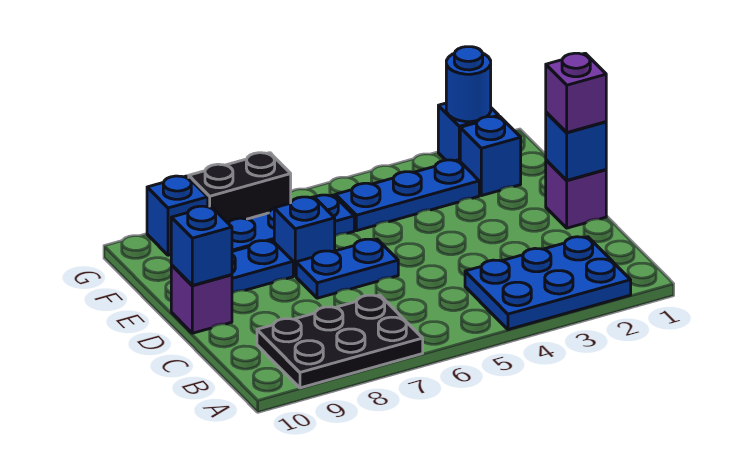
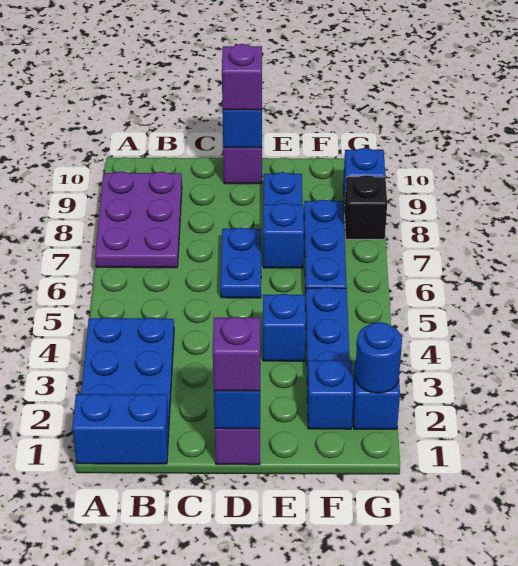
none -> blue 1x2 brick [72,394,169,464]
black 2x3 plate [257,295,423,388] -> purple 2x3 plate [95,171,182,268]
none -> purple 1x1 brick [222,44,262,110]
none -> blue 1x1 brick [263,294,306,361]
black 1x2 brick [189,153,291,223] -> black 1x1 brick [345,175,387,239]

